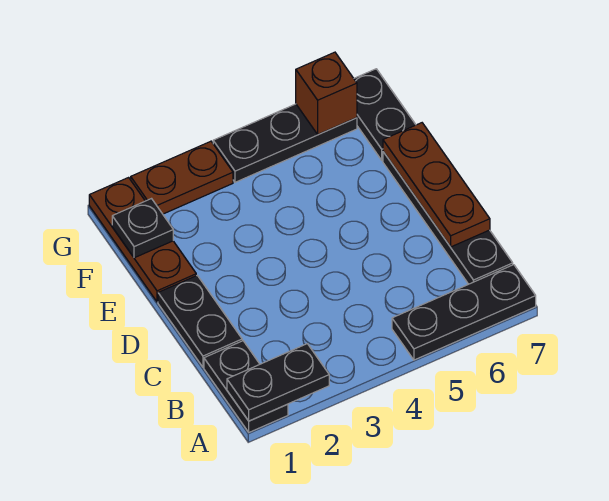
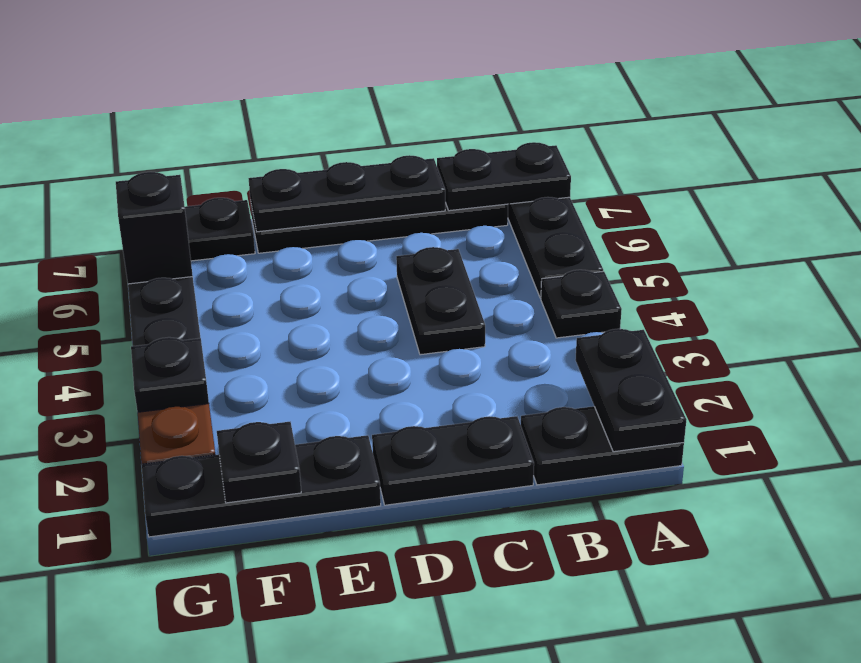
none -> black 1x1 plate [541,270,622,338]
none -> black 1x2 plate [437,142,571,211]
none -> black 1x2 plate [396,247,485,355]
brown 1x3 plate [383,123,490,247] -> black 1x3 plate [248,155,445,232]
brown 1x3 plate [89,178,196,302] -> black 1x3 plate [141,435,381,537]
none -> black 1x1 plate [131,337,209,412]
brown 1x1 brick [296,52,357,134] -> black 1x1 brick [116,172,193,284]

